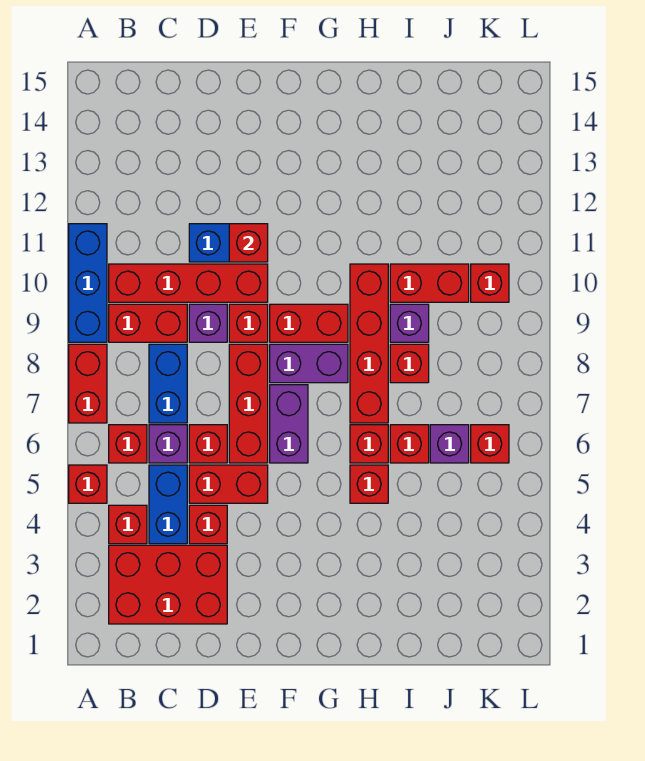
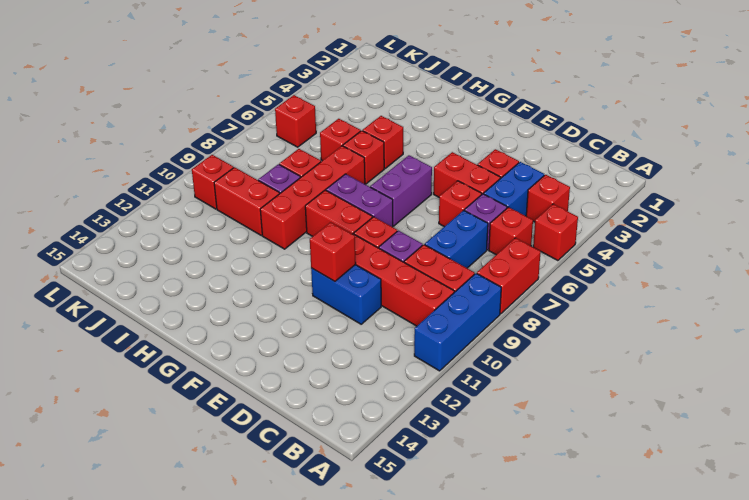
red 2x3 brick [109,545,227,624] -> none
red 1x3 brick [229,344,268,463] -> none
purple 1x1 brick [430,425,469,463] -> none

